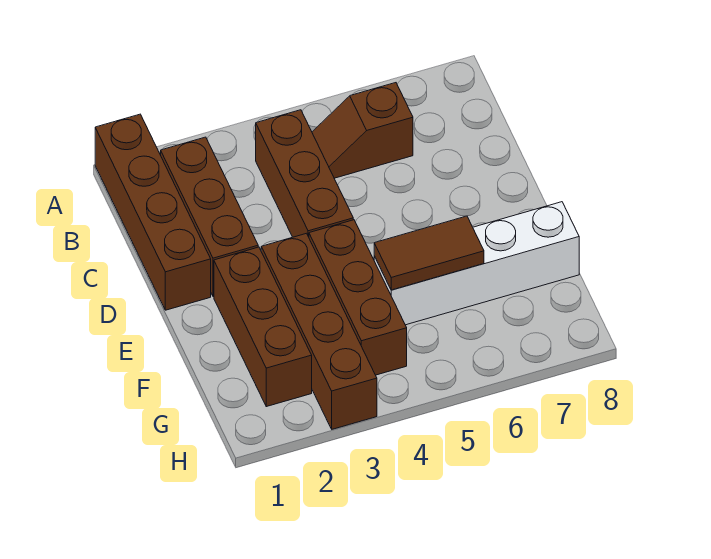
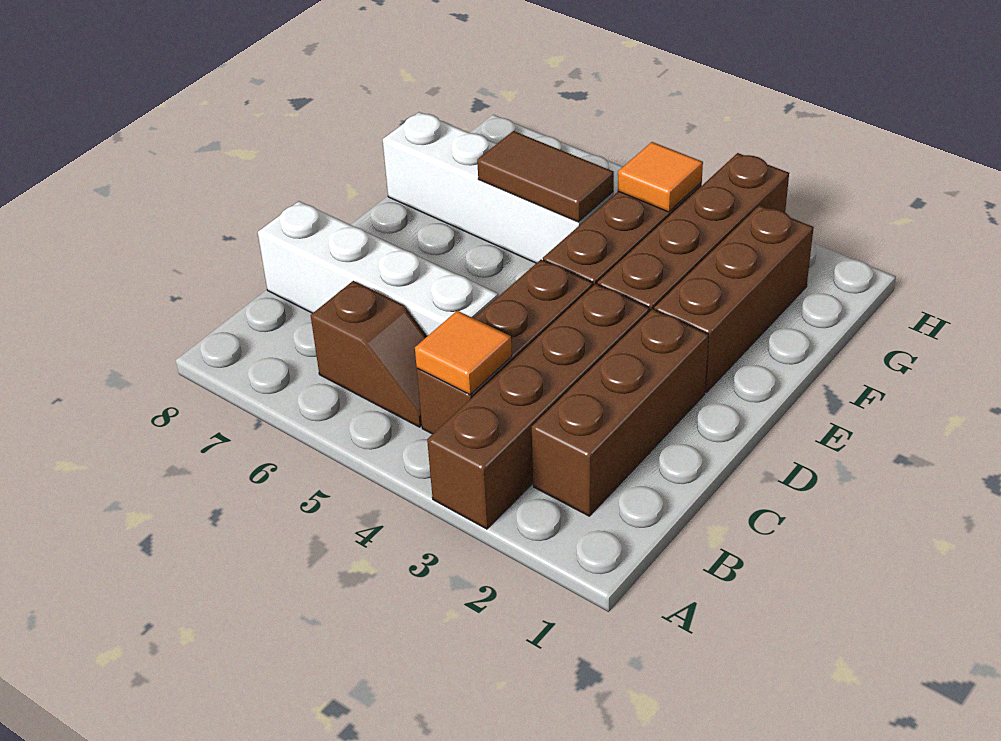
brown 1x4 brick [95,114,211,310] -> brown 1x4 brick moved to [427,284,650,529]
none -> orange 1x1 tile [415,311,512,395]
none -> white 1x4 brick [258,201,498,336]
none -> orange 1x1 tile [618,142,703,212]

